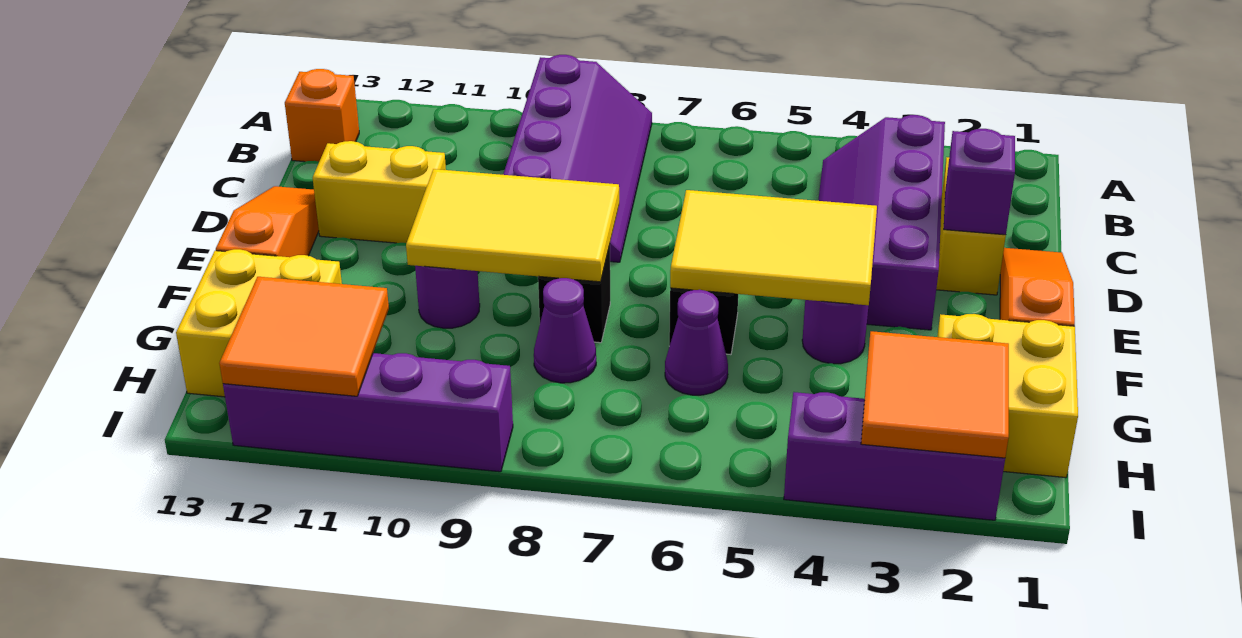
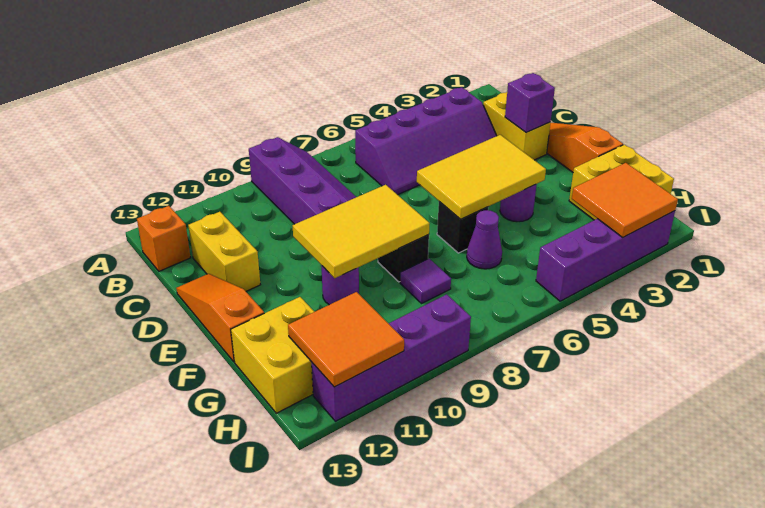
purple 2x4 slope [818,115,945,330] -> purple 2x4 slope turned to [355,87,497,195]
yellow 1x2 brick [313,141,446,243] -> yellow 1x2 brick turned to [188,212,260,291]
purple 1x1 cone [534,278,596,383] -> purple 1x1 tile [400,259,451,303]
purple 1x3 brick [784,392,1005,520] -> purple 1x4 brick [536,211,675,301]

